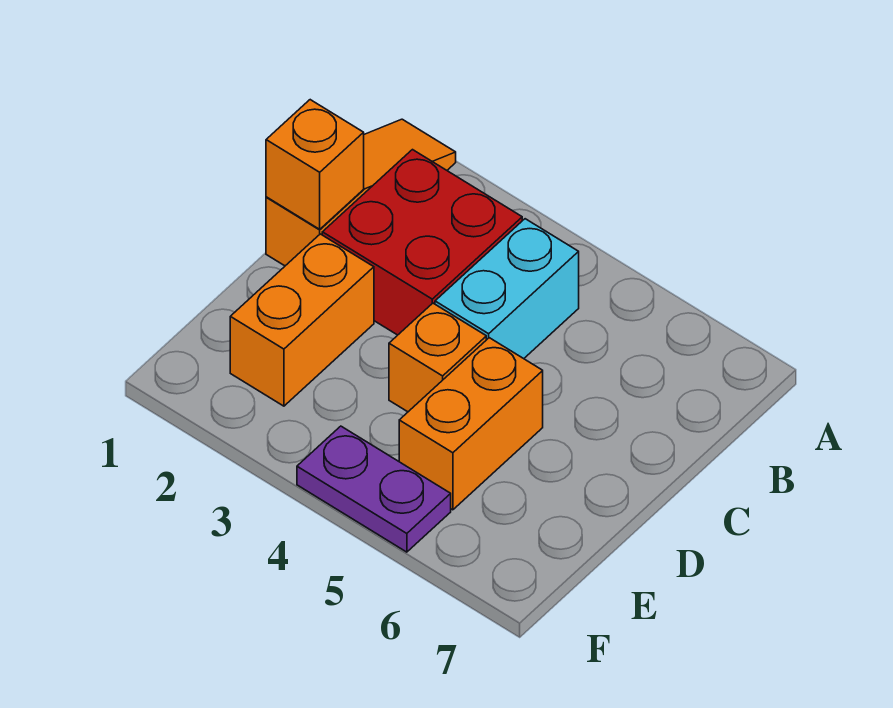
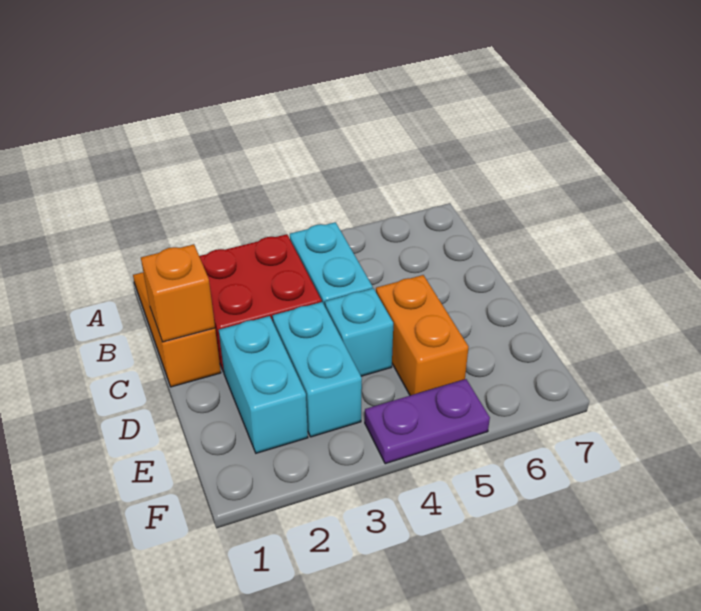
orange 1x2 brick [230,234,374,406] -> cyan 1x2 brick [219,316,308,453]
none -> cyan 1x2 brick [273,302,362,437]
orange 1x1 brick [389,303,486,412] -> cyan 1x1 brick [325,288,393,376]

